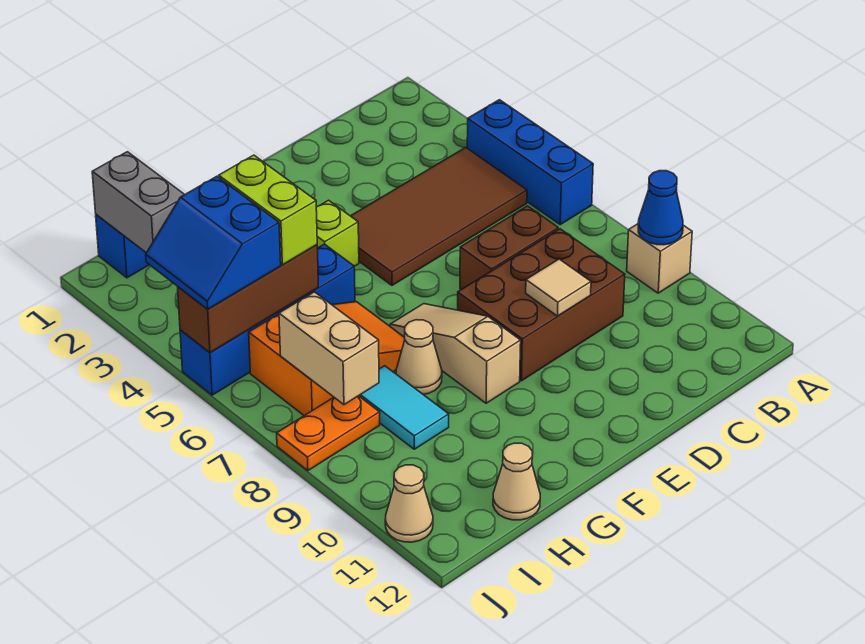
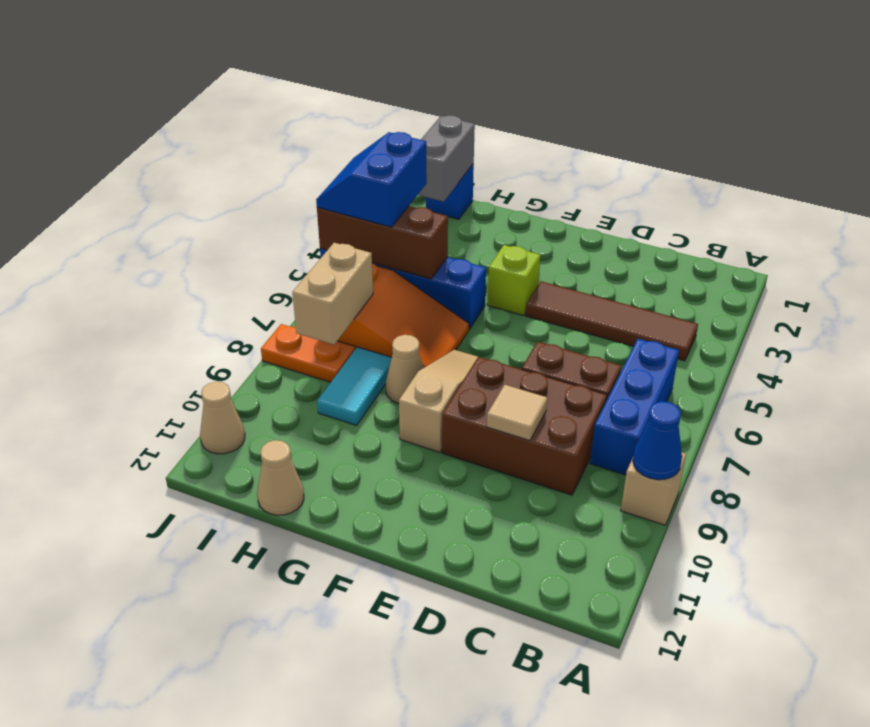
blue 1x3 brick [467,100,593,225] -> blue 1x3 brick moved to [590,339,679,475]
brown 2x4 tile [351,148,527,285] -> brown 1x4 tile [526,281,698,361]
lime 1x2 brick [219,155,317,265] -> none

